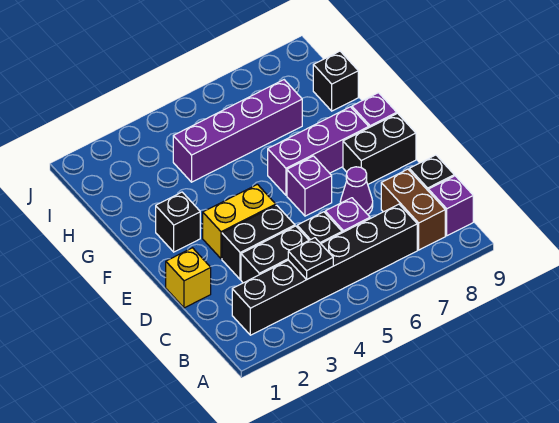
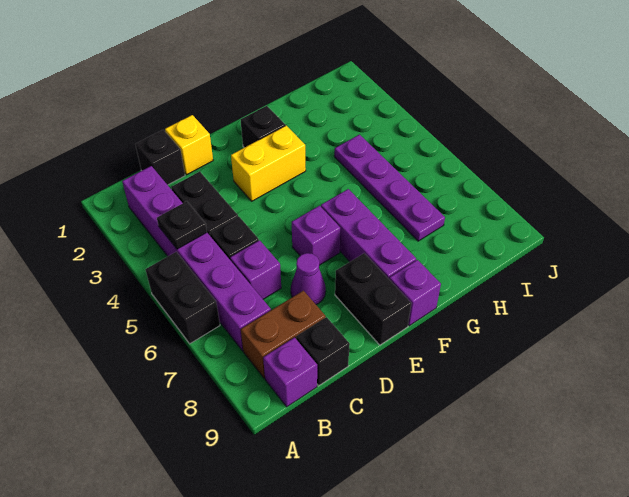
black 1x6 brick [232,204,417,335] -> purple 1x6 brick [122,166,271,351]
black 1x2 brick [222,205,295,280] -> black 1x2 brick moved to [145,252,220,344]
yellow 1x2 brick [203,184,276,259] -> yellow 1x2 brick turned to [231,126,306,201]
purple 1x4 brick [173,80,302,182] -> purple 1x4 plate [334,135,445,241]
black 1x1 brick [313,51,358,111] -> black 1x1 brick moved to [135,130,185,185]

